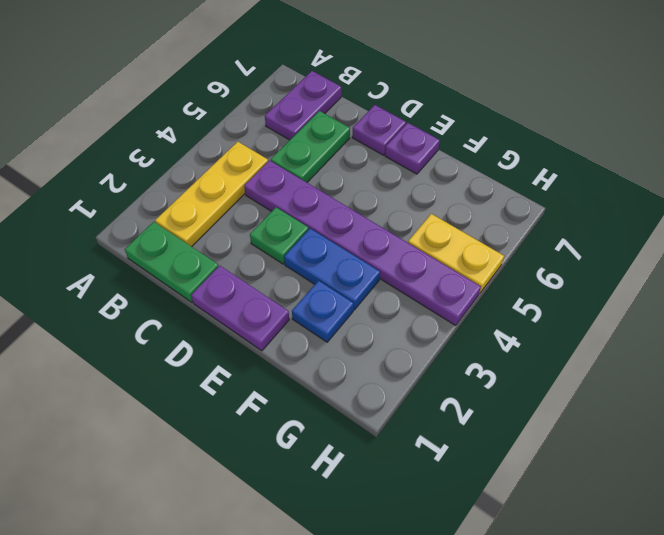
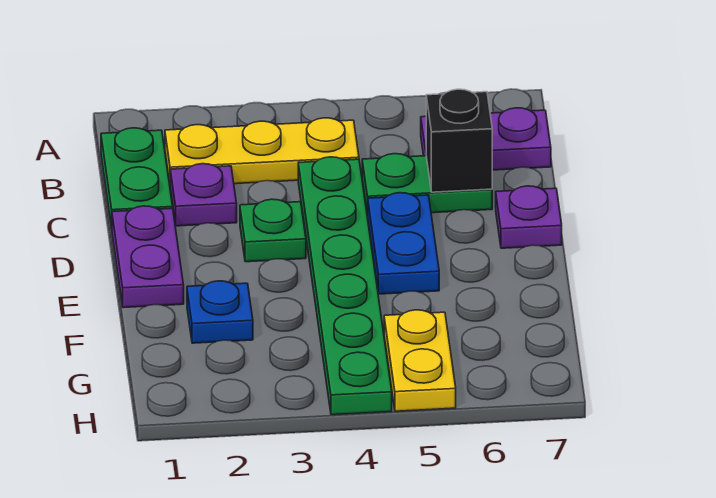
purple 1x6 plate [244,161,481,325] -> green 1x6 plate [298,157,392,415]
none -> black 1x1 brick [426,89,492,192]
blue 1x2 plate [284,228,380,310] -> blue 1x2 plate moved to [368,193,439,294]
purple 1x1 plate [385,123,440,174] -> purple 1x1 plate moved to [170,164,237,226]

